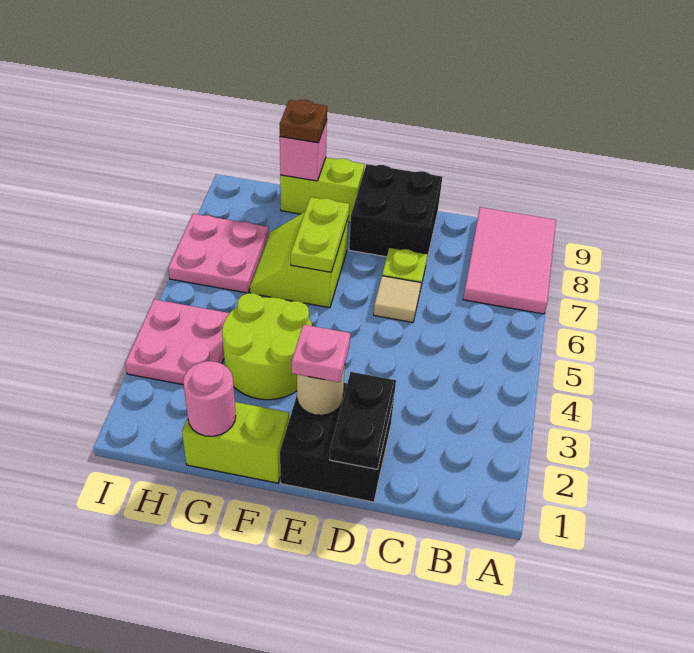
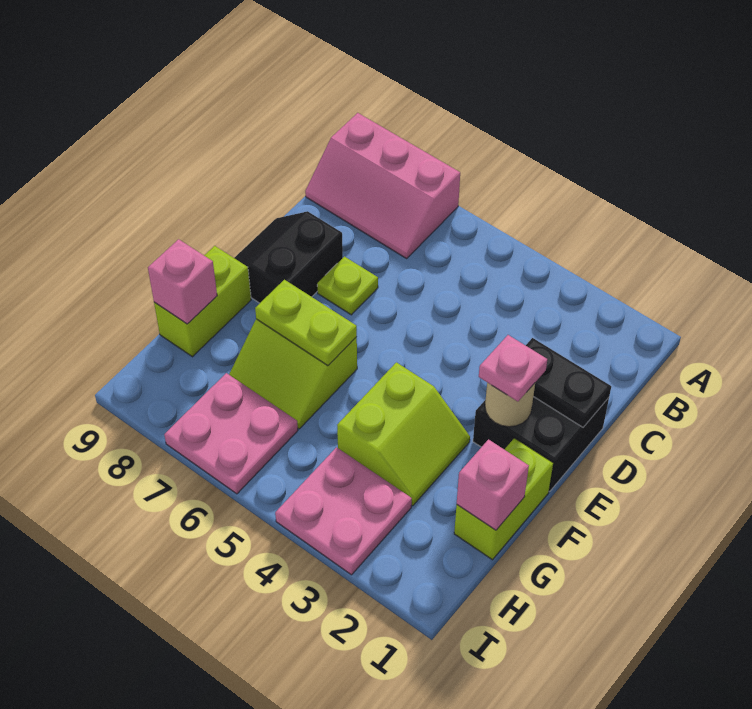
pink 2x3 tile [463,207,556,314] -> pink 2x3 slope [305,113,460,258]
tan 1x1 tile [374,276,421,322] -> none
black 2x2 brick [349,164,442,258] -> black 2x2 slope [235,211,343,303]
lime 2x2 round brick [222,293,312,400] -> lime 2x2 slope [337,362,470,506]
pink 1x1 round brick [183,361,236,436] -> pink 1x1 brick [457,440,529,530]
brown 1x1 plate [280,100,327,143] -> none

